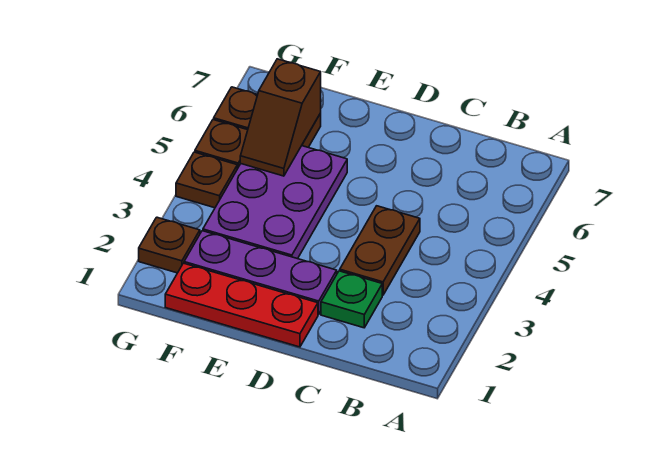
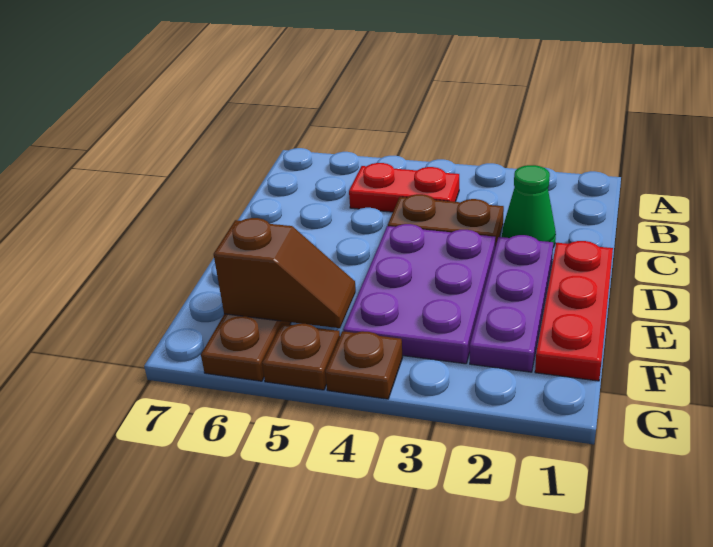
none -> red 1x2 plate [349,163,459,212]
green 1x1 plate [321,271,382,328] -> green 1x1 cone [502,165,556,247]
purple 2x3 plate [203,146,347,259] -> purple 2x3 plate turned to [343,224,496,364]
brown 1x1 plate [139,217,200,273] -> none

